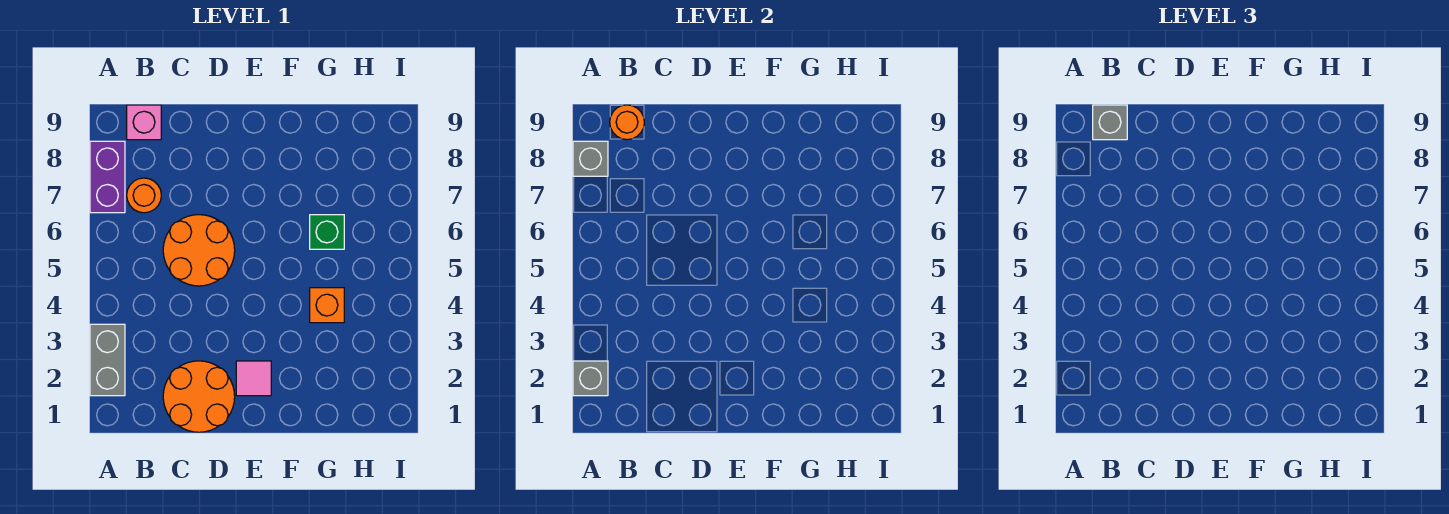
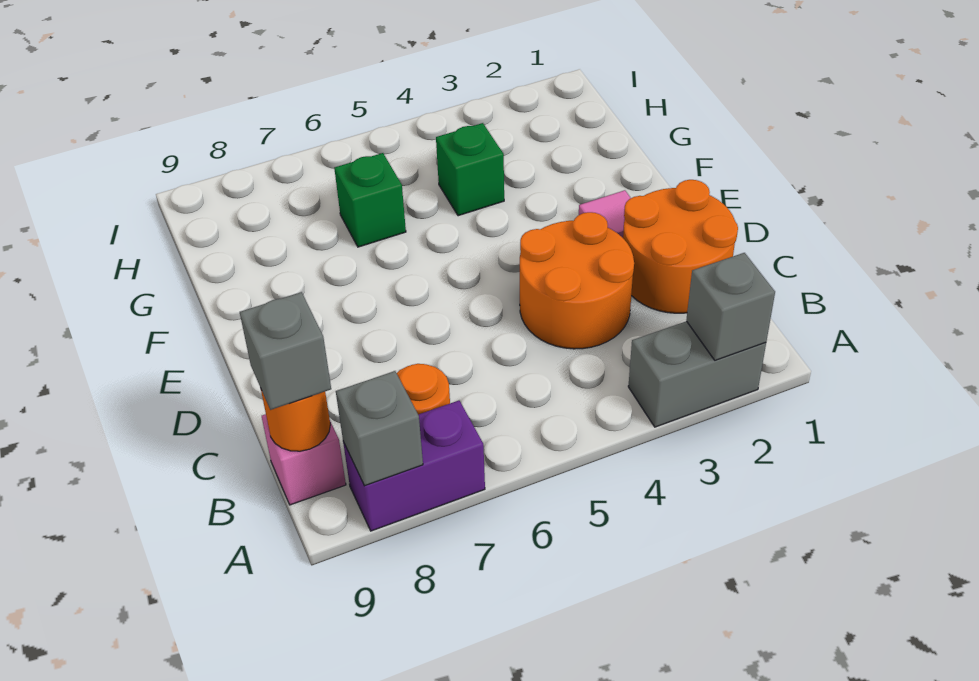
orange 2x2 round brick [163,215,235,286] -> orange 2x2 round brick moved to [520,212,634,349]
orange 1x1 brick [310,288,344,323] -> green 1x1 brick [436,123,504,216]

